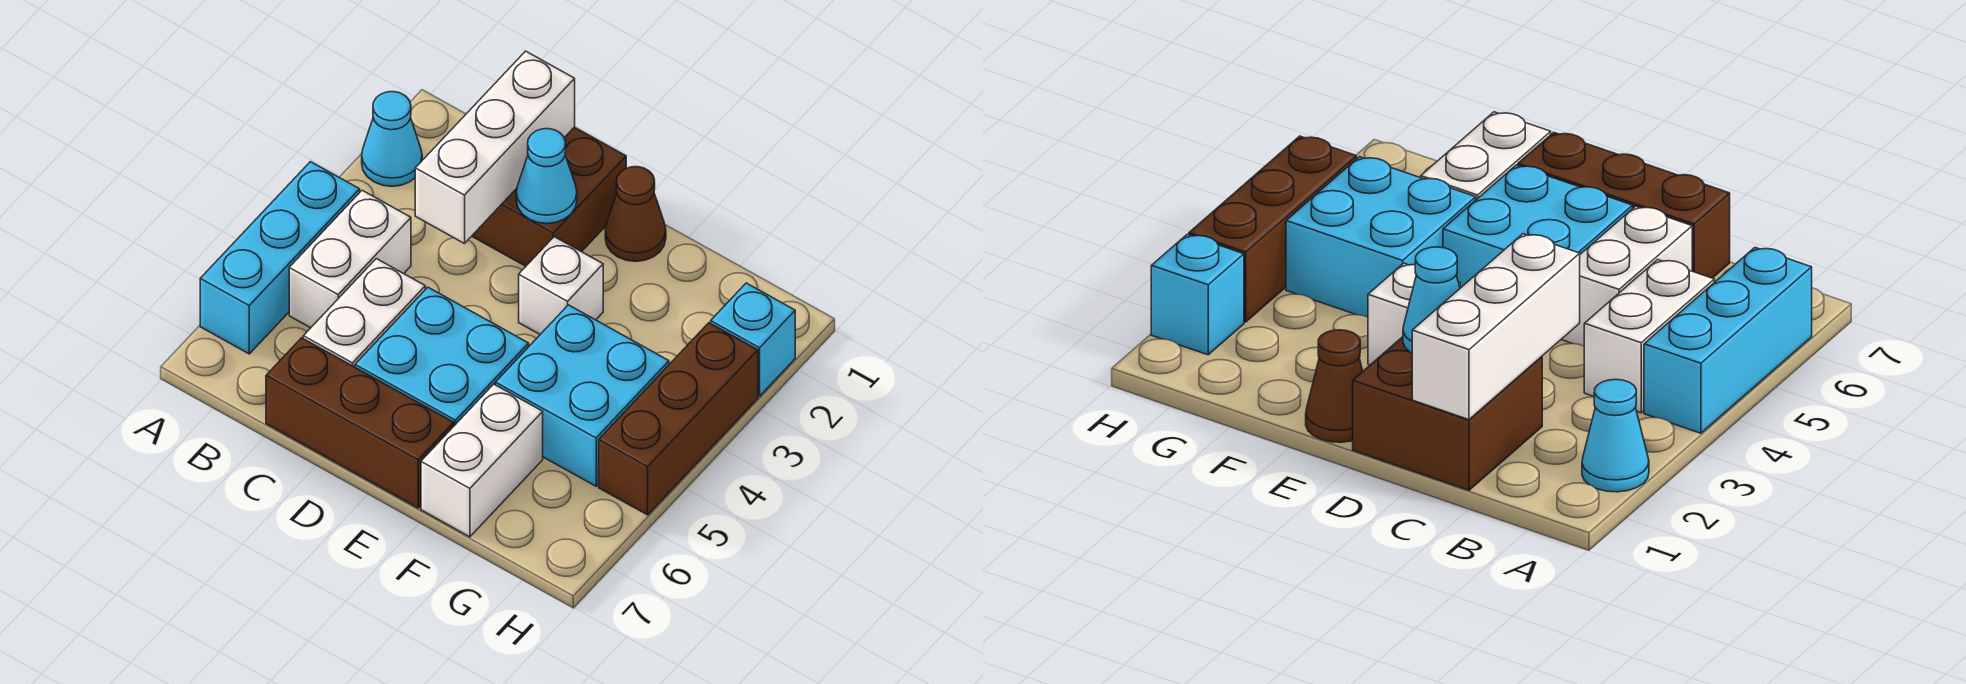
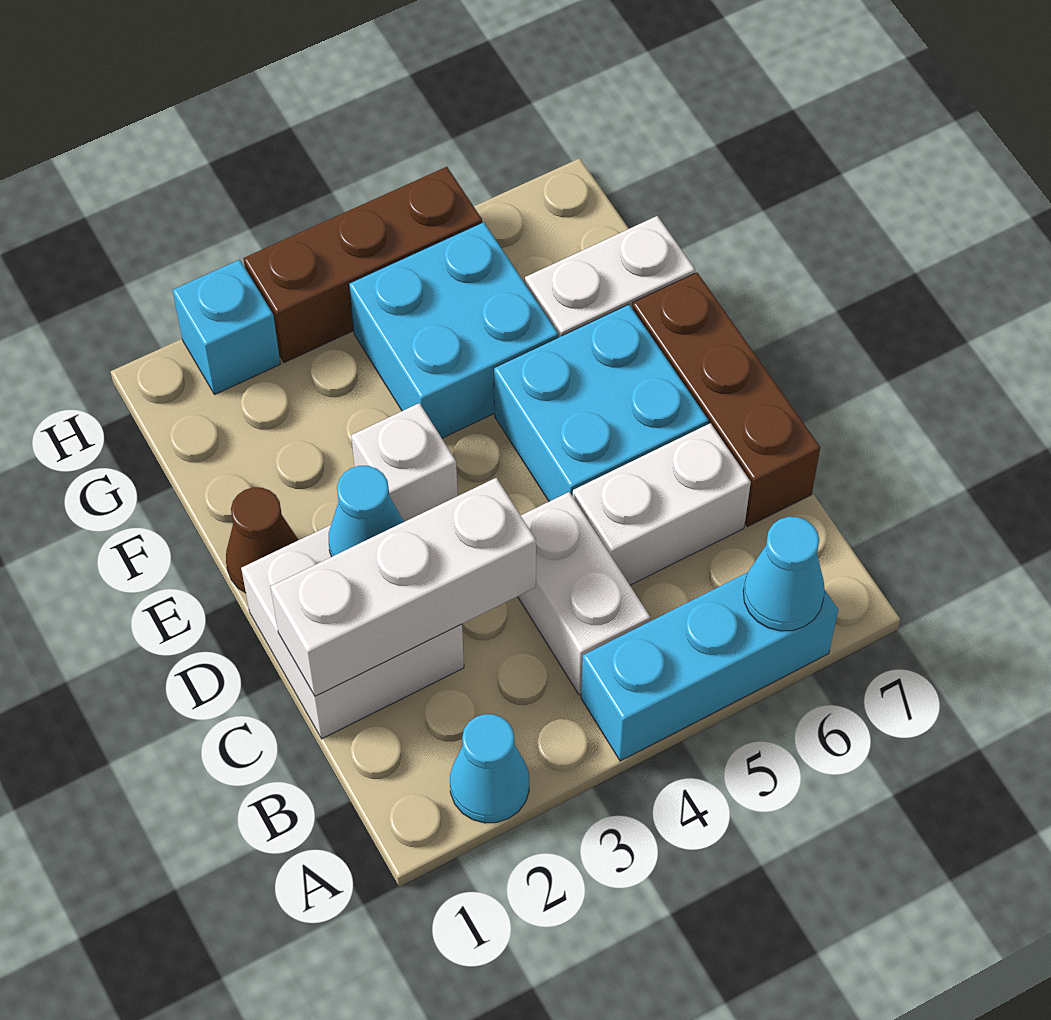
none -> cyan 1x1 cone [743,517,825,631]
white 1x2 brick [289,190,411,328] -> white 1x2 brick turned to [518,492,650,695]
brown 2x2 brick [472,127,626,266] -> white 2x2 brick [241,525,464,739]

